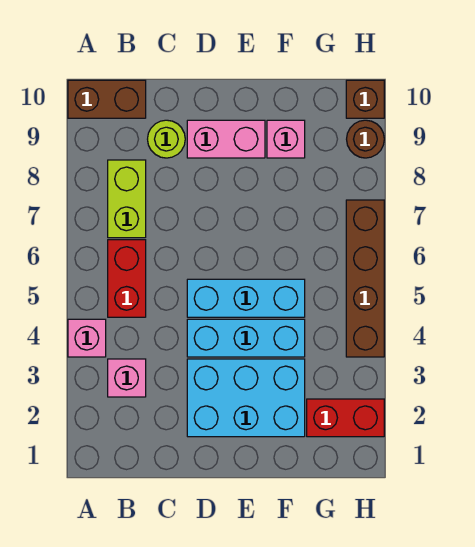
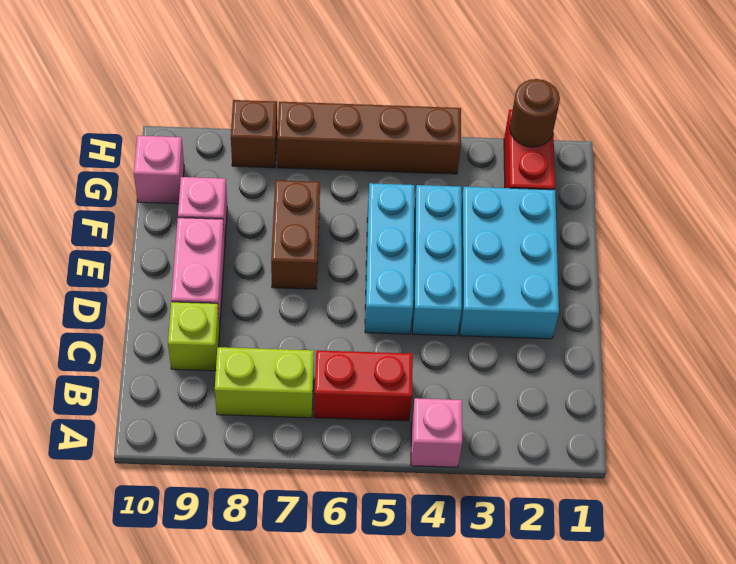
brown 1x2 brick [68,80,146,118] -> brown 1x2 brick moved to [271,180,320,289]
pink 1x1 brick [108,359,146,397] -> pink 1x1 brick moved to [134,136,184,204]
lime 1x1 round brick [148,120,185,158] -> lime 1x1 brick [168,302,220,371]
brown 1x1 round brick [347,120,384,158] -> brown 1x1 round brick moved to [510,79,560,147]
brown 1x1 brick [346,80,384,118] -> brown 1x1 brick moved to [231,100,277,168]

